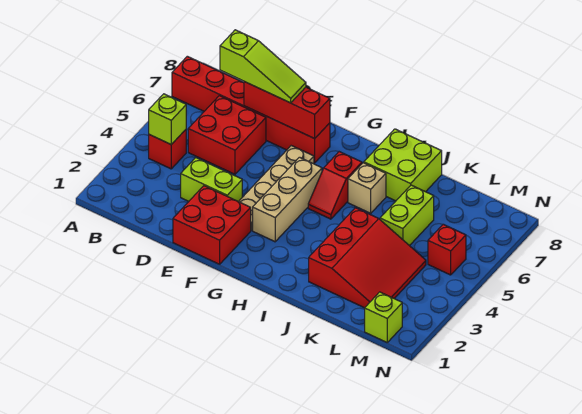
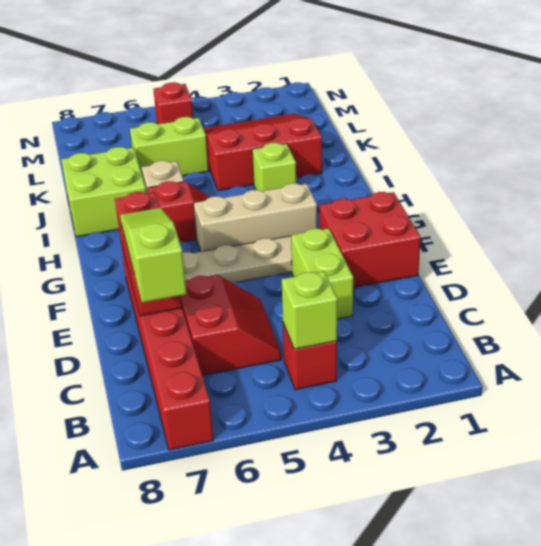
red 2x2 brick [188,96,266,174] -> red 2x2 slope [181,275,281,376]
lime 1x1 brick [365,292,402,342] -> lime 1x1 brick moved to [252,143,296,191]

